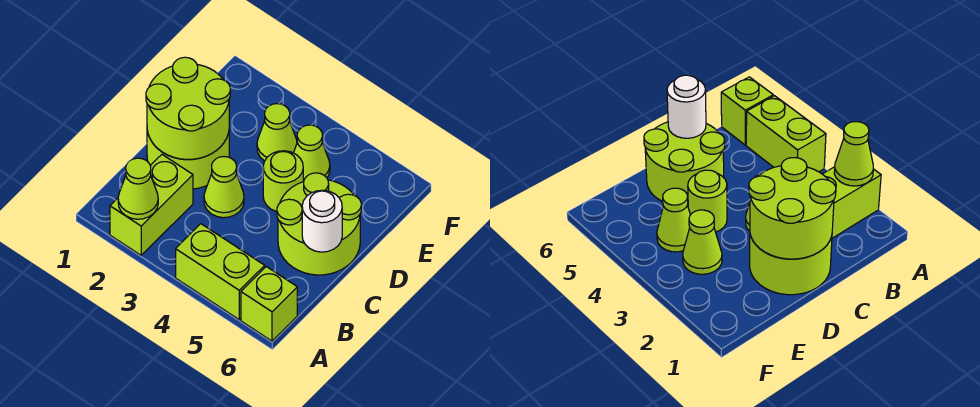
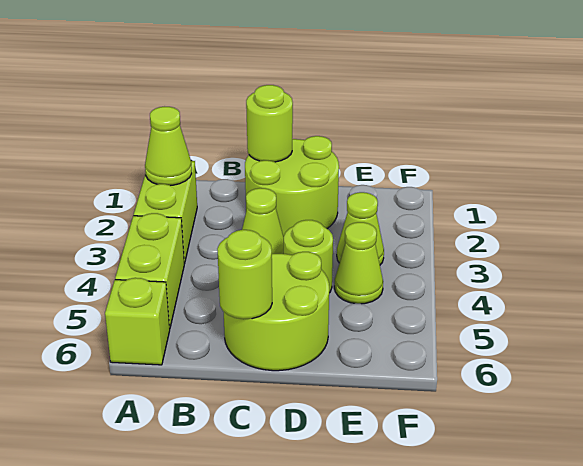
lime 1x2 brick [110,155,193,255] -> lime 1x2 brick turned to [134,161,197,264]
lime 2x2 round brick [146,57,230,159] -> lime 1x1 round brick [246,85,293,162]
white 1x1 round brick [302,190,342,252] -> lime 1x1 round brick [217,230,272,319]

